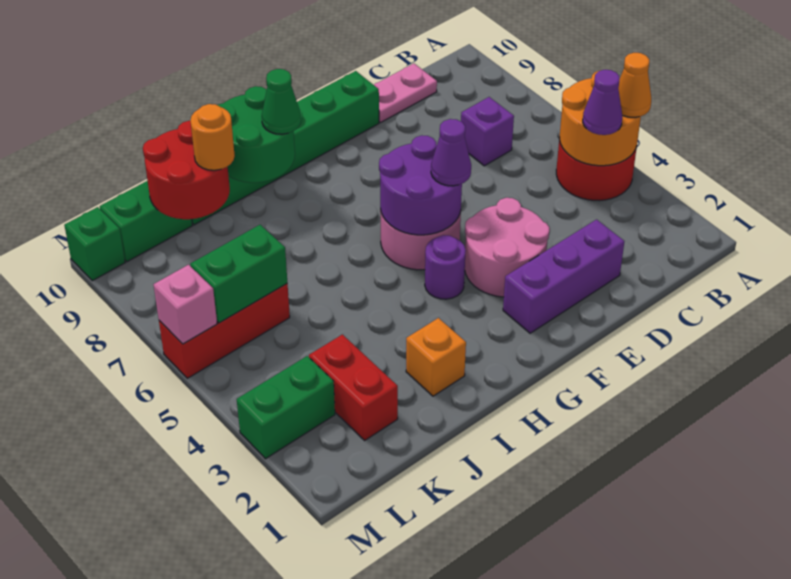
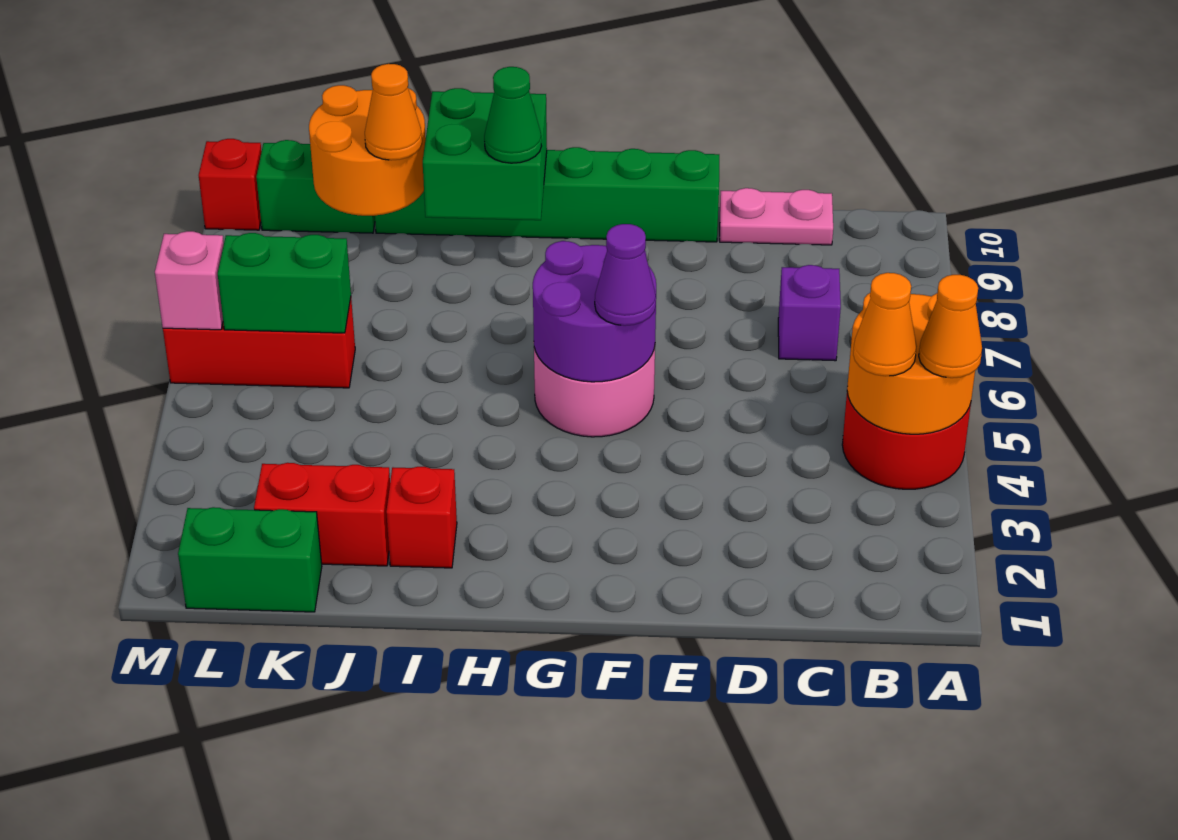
purple 1x1 cone [583,70,622,135] -> orange 1x1 cone [853,273,917,376]
purple 1x3 brick [503,220,624,333] -> none
pink 2x2 round brick [465,198,549,297] -> none
purple 1x1 round brick [425,235,466,299] -> none
green 2x2 round brick [218,86,295,183] -> green 2x2 brick [423,88,547,220]
orange 1x1 brick [406,318,466,396] -> red 1x1 brick [386,467,457,568]
red 2x2 round brick [143,121,230,219] -> orange 2x2 round brick [309,85,426,216]
orange 1x1 round brick [190,104,235,170] -> orange 1x1 cone [365,64,422,160]
red 1x2 brick [309,335,398,440] -> red 1x2 brick turned to [254,463,390,566]
green 1x2 brick [237,356,335,459] -> green 1x2 brick moved to [178,507,322,612]
green 1x1 brick [64,207,125,281] -> red 1x1 brick [199,139,262,230]

